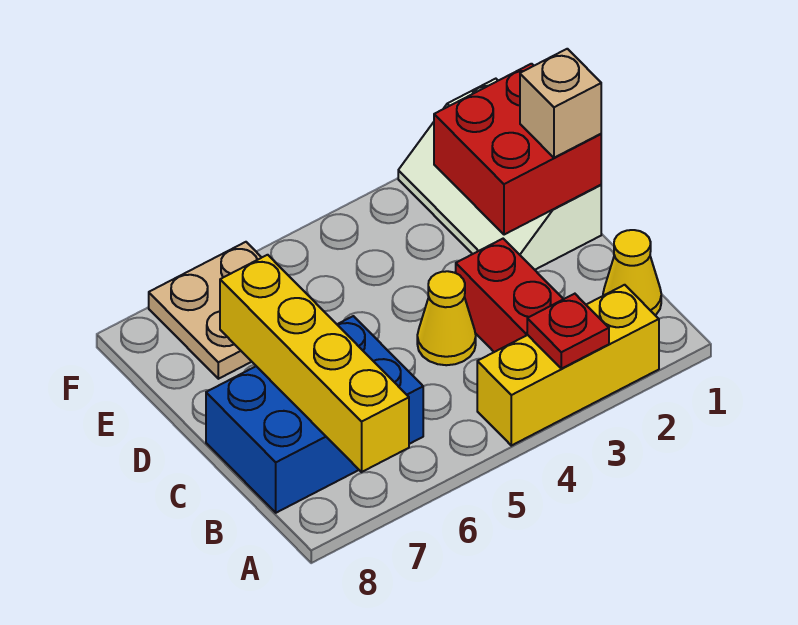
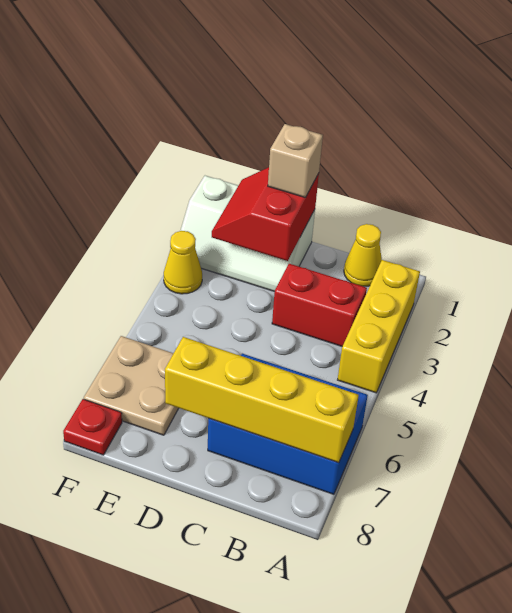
red 1x1 plate [527,294,609,369] -> red 1x1 plate moved to [63,399,122,455]
blue 2x3 brick [206,316,423,513] -> blue 2x3 brick turned to [208,354,368,494]
yellow 1x1 cone [417,271,476,365] -> yellow 1x1 cone moved to [164,231,202,294]
red 2x2 brick [434,64,601,235] -> red 2x2 slope [212,167,319,261]

